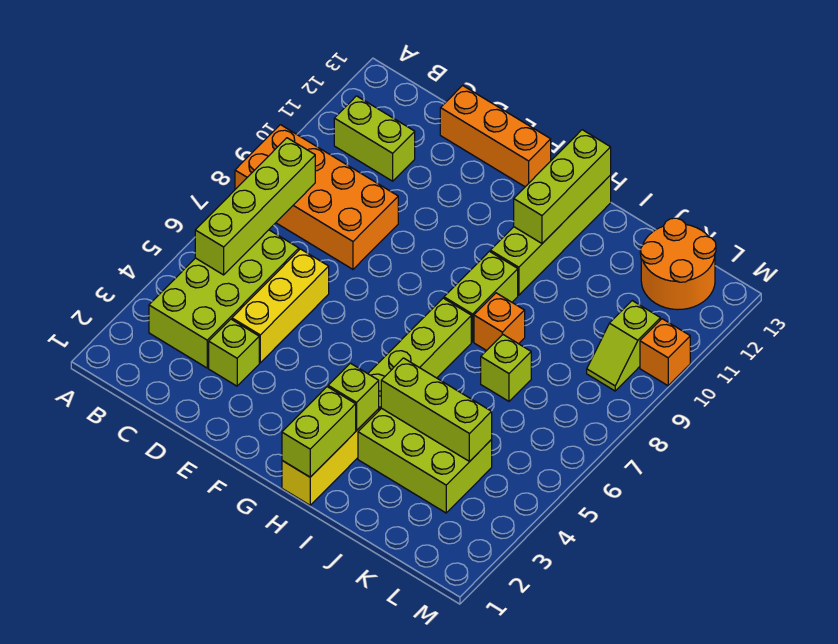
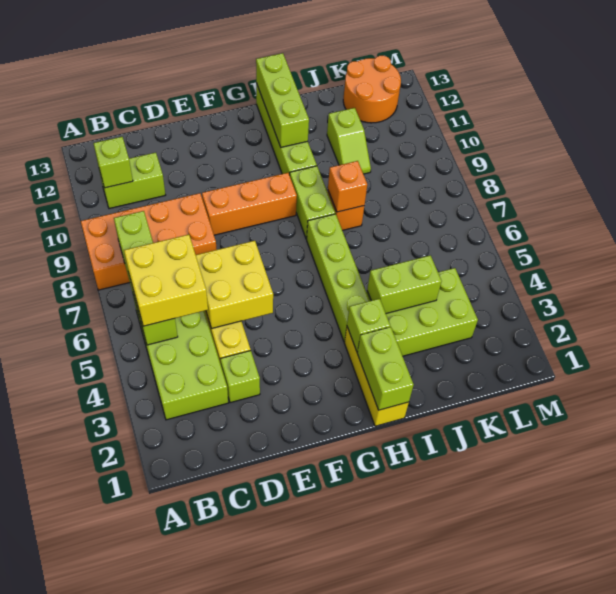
none -> yellow 2x2 brick [124,234,208,326]
none -> yellow 2x2 brick [196,241,273,329]
orange 1x3 brick [440,86,551,187] -> orange 1x3 brick moved to [202,173,297,235]
lime 1x3 brick [381,358,492,461] -> lime 1x2 brick [367,255,442,313]
lime 1x1 brick [481,335,531,401] -> lime 1x1 brick moved to [93,137,133,188]
lime 1x2 slope [587,301,660,391] -> lime 1x2 slope moved to [327,108,371,174]
orange 1x1 brick [640,319,690,386] -> orange 1x1 brick moved to [328,161,367,212]

